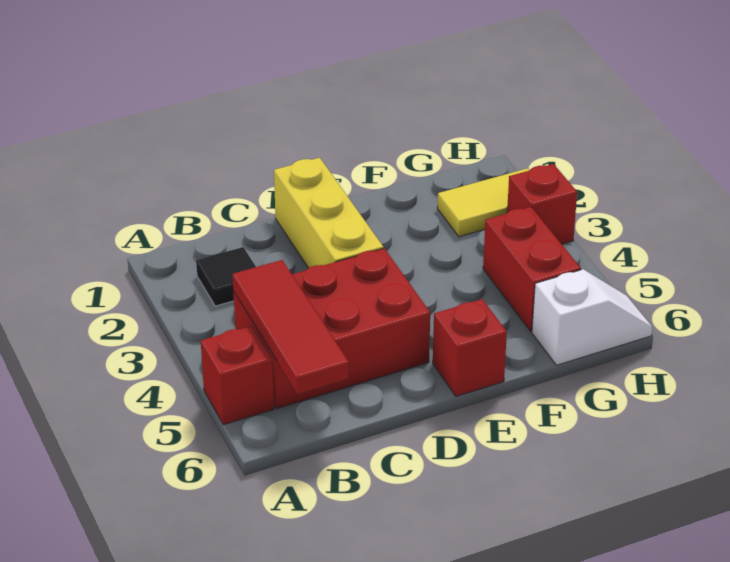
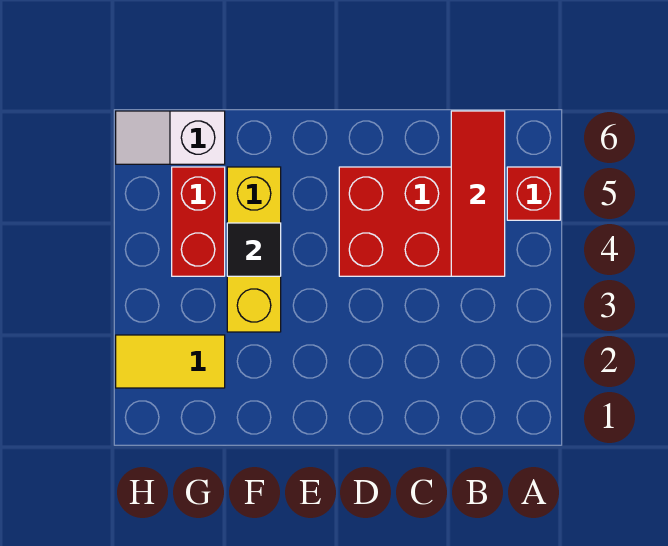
black 1x1 tile [196,247,256,306] -> black 1x1 tile moved to [227,223,281,276]
yellow 1x3 brick [274,158,383,268] -> yellow 1x3 brick moved to [227,167,281,332]
red 1x1 brick [433,299,507,396] -> none
red 1x1 brick [507,164,577,244] -> none

